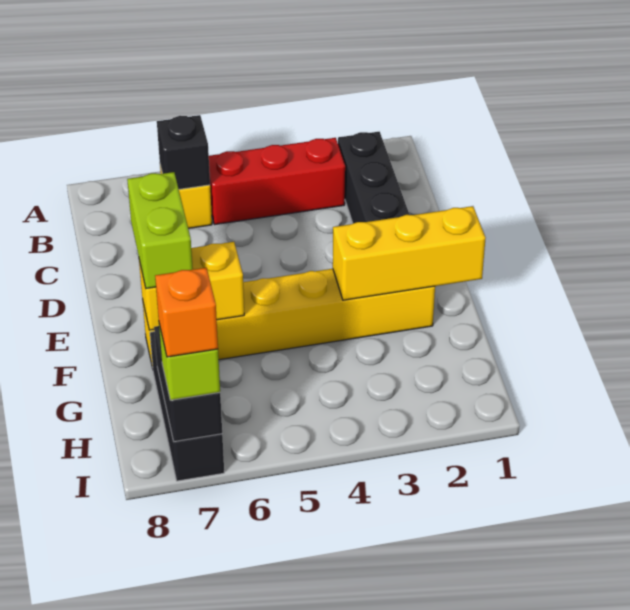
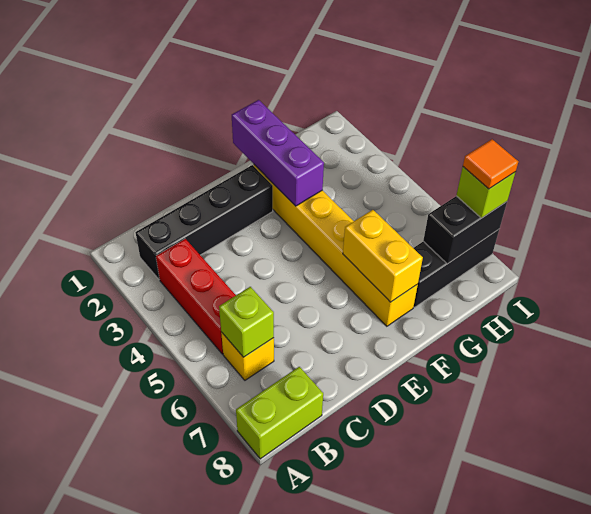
black 1x1 brick [157,115,210,189] -> lime 1x1 brick [219,287,274,357]
lime 1x2 brick [127,172,193,288] -> lime 1x2 brick moved to [236,367,323,459]
yellow 1x3 brick [333,206,486,300] -> purple 1x3 brick [232,100,324,206]
orange 1x1 brick [155,268,218,357] -> orange 1x1 tile [463,139,518,189]

